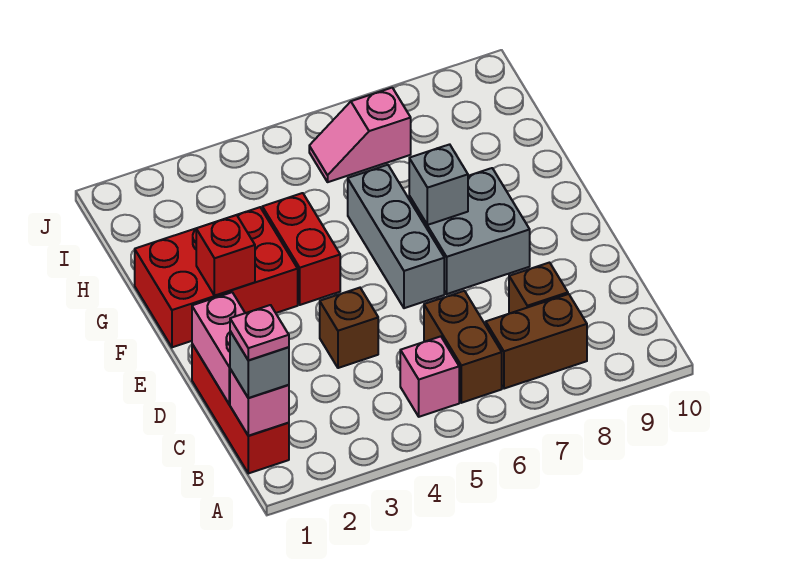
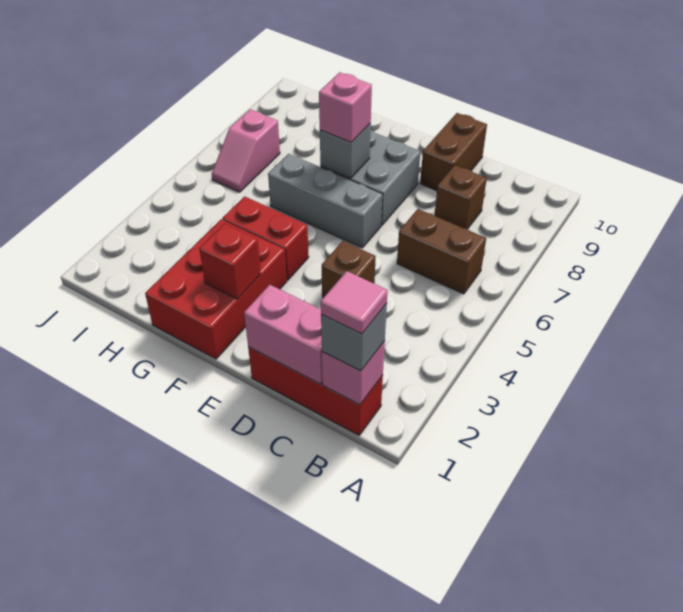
pink 1x1 plate [230,305,289,360] -> pink 1x1 tile [321,271,388,334]
pink 1x1 brick [400,336,459,417] -> pink 1x1 brick moved to [319,72,372,143]
brown 1x2 brick [486,294,587,389] -> brown 1x2 brick moved to [420,113,487,191]

